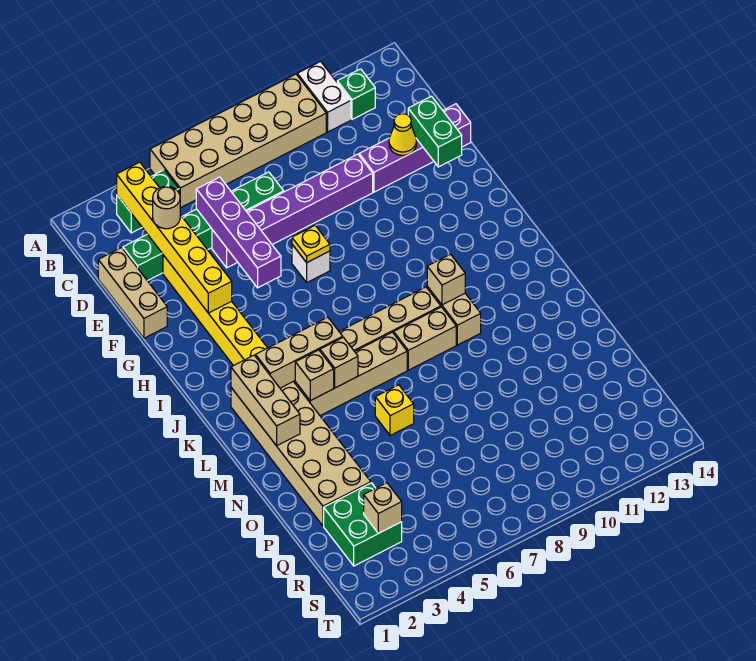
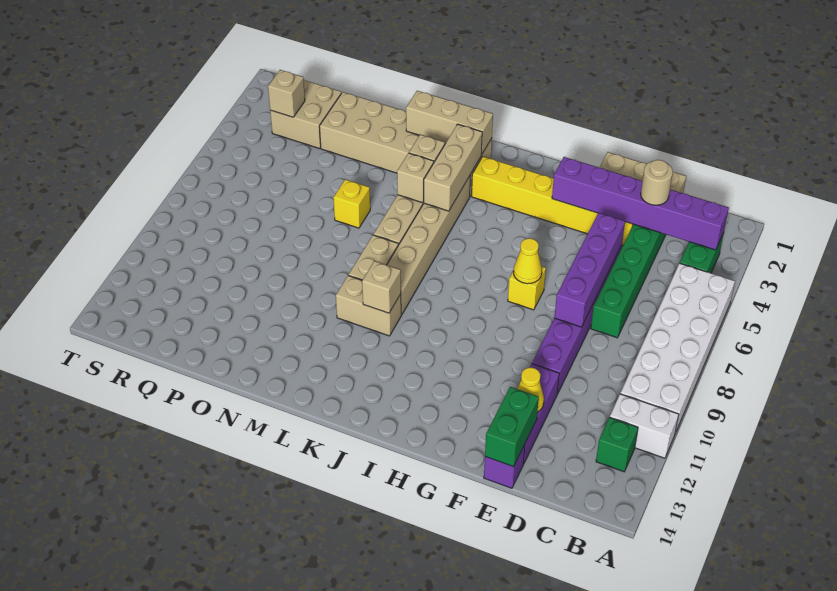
tan 2x6 brick [150,74,326,208] -> white 2x6 brick [620,263,735,433]
yellow 1x6 brick [117,162,232,313] -> purple 1x6 brick [552,157,729,250]
purple 1x4 brick [196,177,281,288] -> purple 1x4 brick turned to [554,213,625,327]
green 1x2 brick [408,96,462,167] -> green 1x2 brick turned to [485,387,539,467]
white 1x1 brick [292,245,330,282] -> yellow 1x1 brick [508,266,546,310]
yellow 1x1 plate [292,226,330,263] -> yellow 1x1 cone [513,238,542,284]
green 2x2 brick [324,483,402,566] -> tan 2x2 brick [270,80,341,149]

